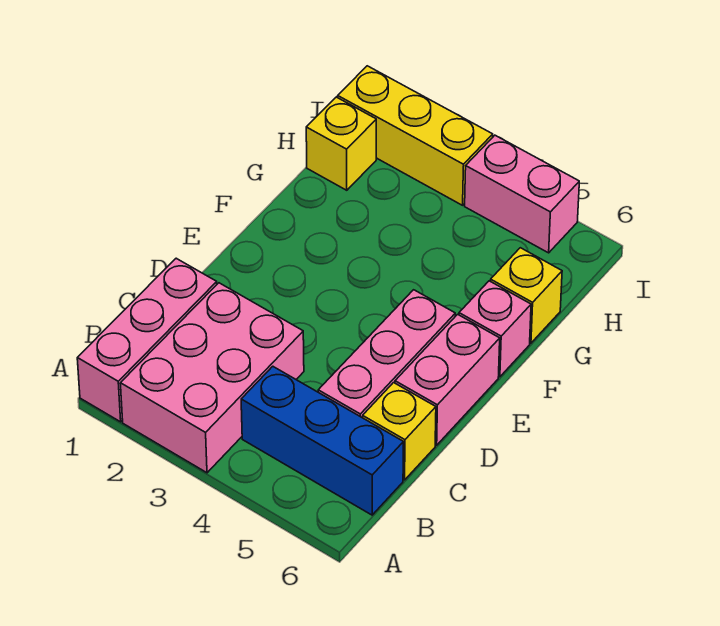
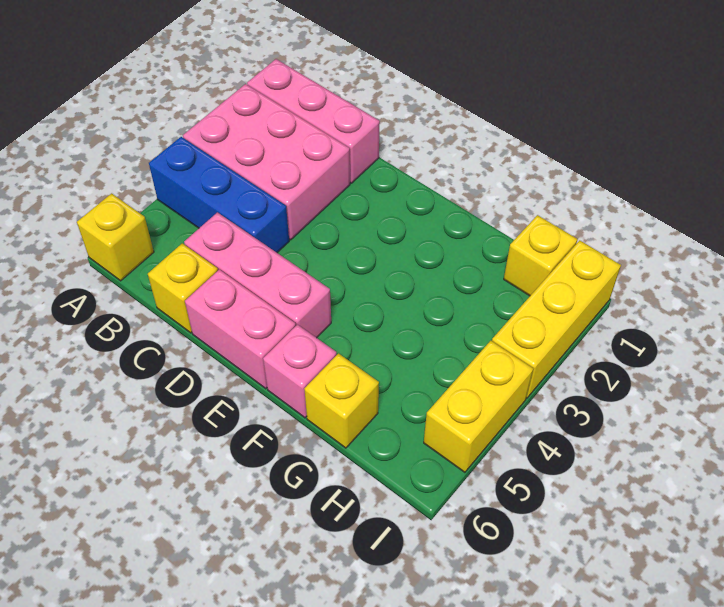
none -> yellow 1x1 brick [77,193,154,281]
blue 1x3 brick [241,366,403,515] -> blue 1x3 brick turned to [149,137,289,253]
pink 1x2 brick [465,135,579,253] -> yellow 1x2 brick [424,341,533,472]

